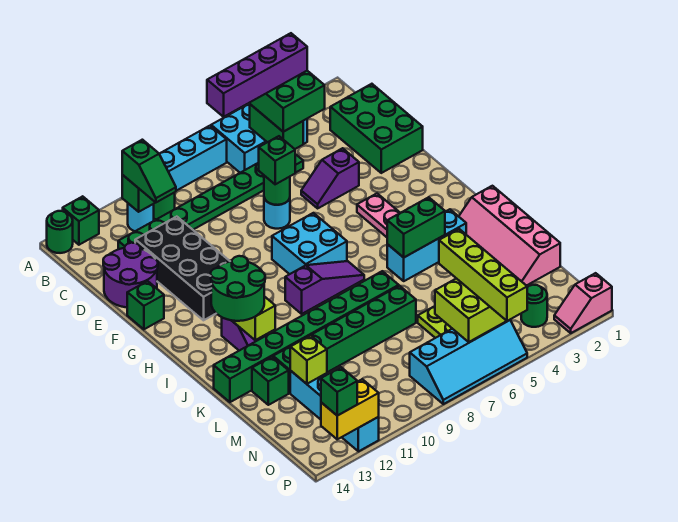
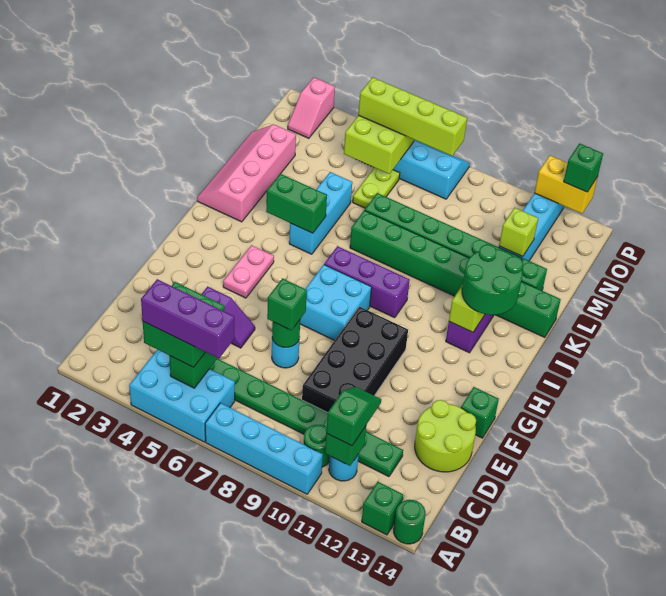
purple 1x4 brick [207,33,307,117] -> purple 1x3 brick [141,279,235,358]
green 2x3 brick [330,84,423,173] -> none
black 2x4 brick [135,217,230,320] -> black 2x4 brick moved to [302,307,408,413]
purple 2x2 round brick [103,243,158,307] -> lime 2x2 round brick [415,400,476,472]
purple 1x3 slope [285,261,364,314] -> purple 1x3 brick [324,246,410,318]
pink 2x4 slope [459,186,560,286] -> pink 2x4 slope turned to [197,124,296,222]
cyan 1x3 brick [387,209,466,281] -> cyan 1x3 brick turned to [289,172,352,254]
lime 1x4 brick [439,229,527,321] -> lime 1x4 brick turned to [358,77,467,156]
green 1x1 round brick [521,285,547,327] -> none
pink 1x2 slope [554,273,612,333] -> pink 1x2 slope turned to [288,77,335,138]

